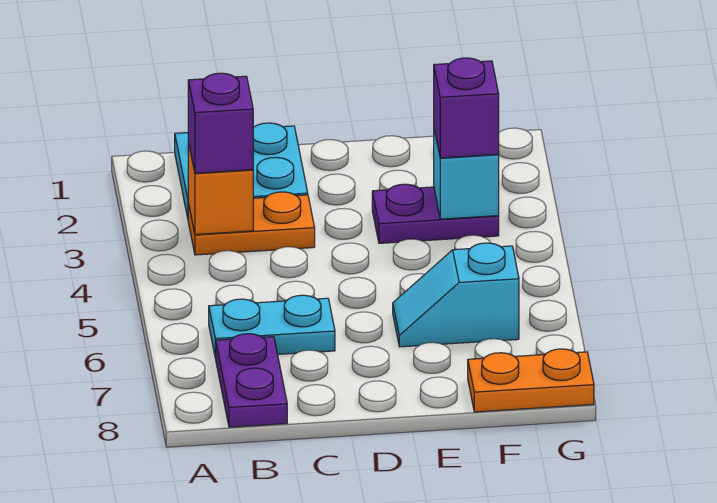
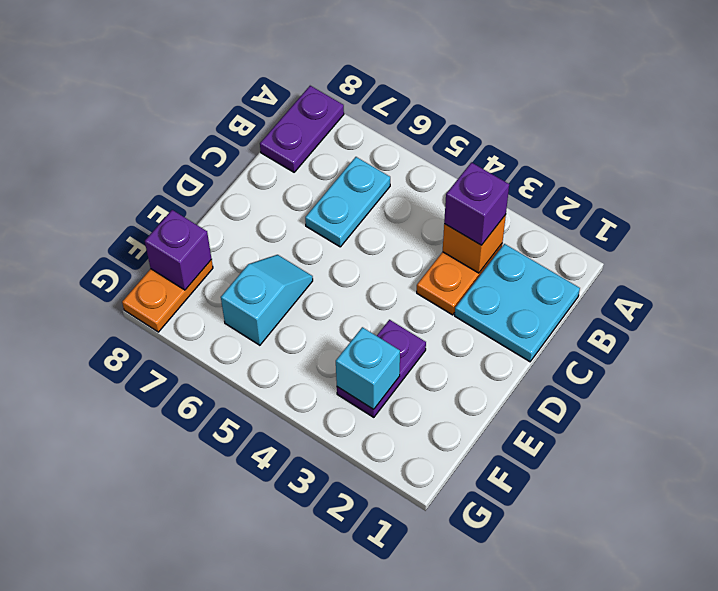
purple 1x2 plate [216,334,287,427] -> purple 1x2 plate turned to [260,86,344,172]
purple 1x1 brick [434,58,499,158] -> purple 1x1 brick moved to [145,210,211,290]

